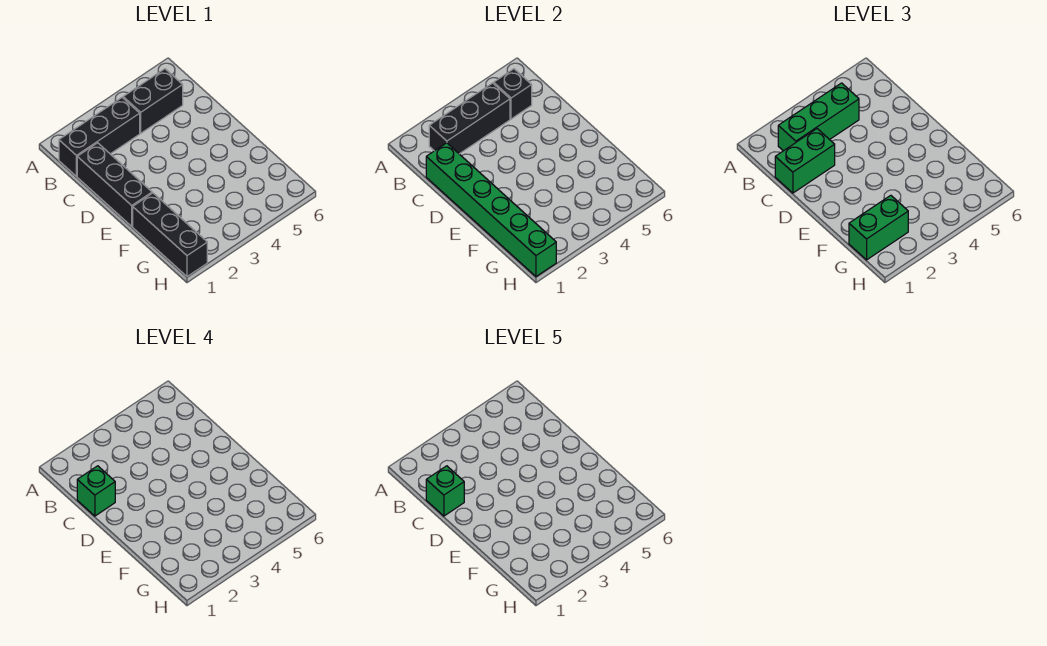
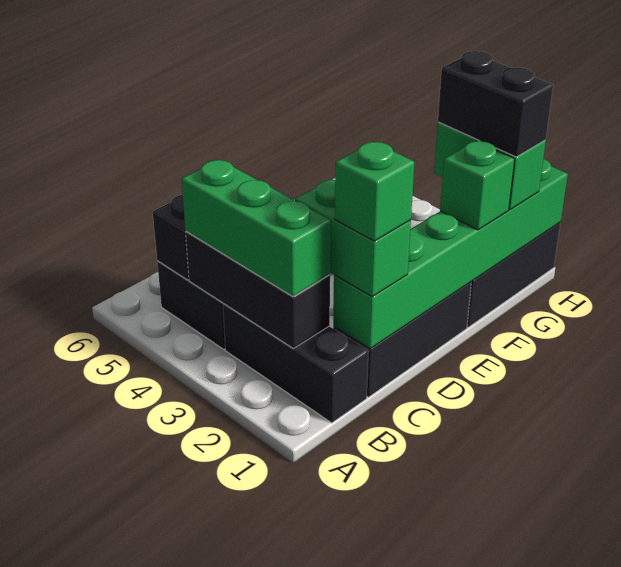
green 1x1 brick [426,466,464,516] -> green 1x1 brick moved to [440,141,515,230]
none -> black 1x2 brick [438,51,553,157]

